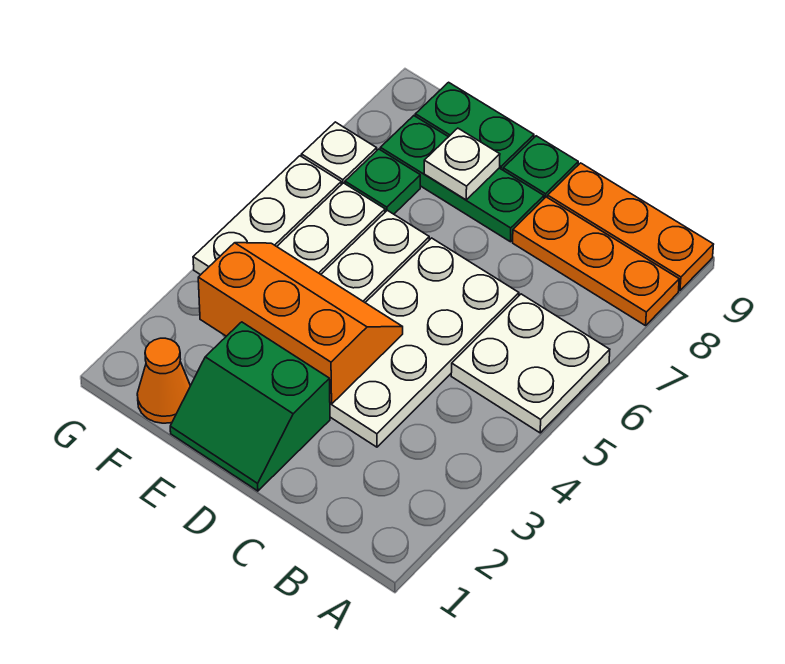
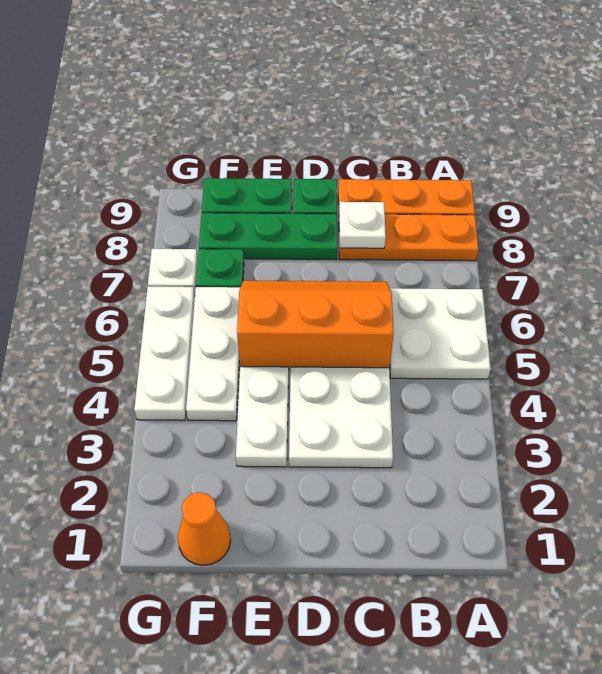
green 2x2 slope [170,322,330,491] -> none
orange 2x3 slope [198,243,403,404] -> orange 2x3 slope moved to [237,281,394,368]
white 1x1 plate [424,128,500,200] -> white 1x1 plate moved to [339,202,386,248]

